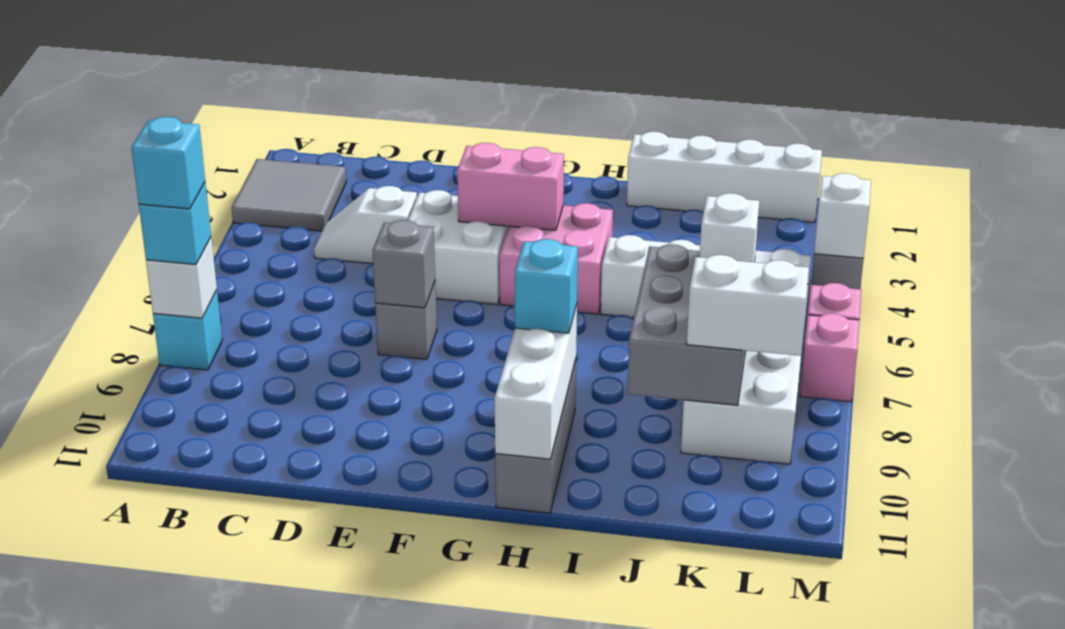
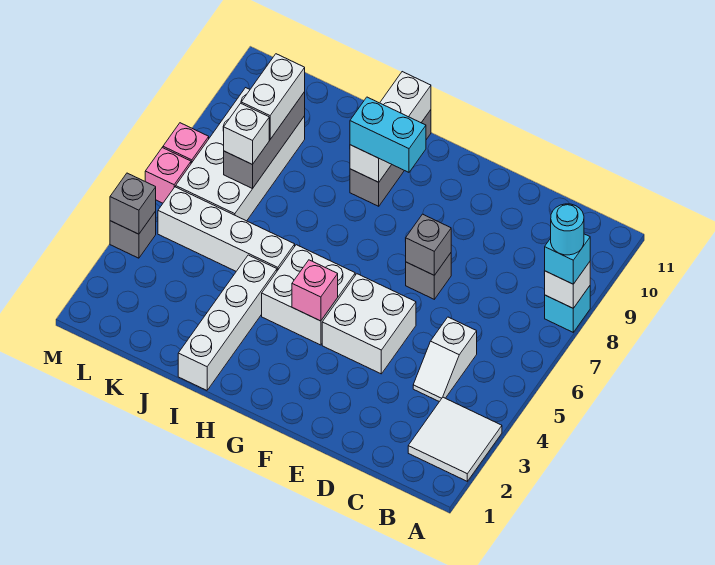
grey 2x2 tile [231,159,346,231] -> white 2x2 tile [408,397,502,481]
cyan 1x1 brick [131,117,205,209] -> cyan 1x1 round brick [551,204,584,255]
white 1x2 slope [314,186,417,264] -> white 1x2 slope turned to [413,317,477,402]
pink 1x2 brick [457,143,564,230] -> pink 1x1 brick [292,260,338,321]
pink 2x2 brick [499,203,613,314] -> white 2x2 brick [262,245,355,345]
cyan 1x1 brick [515,239,578,333] -> cyan 1x2 brick [350,97,426,172]
white 1x4 brick [627,132,822,222] -> white 1x4 brick turned to [178,255,277,390]
grey 2x3 brick [627,244,755,405] -> grey 1x3 brick [224,92,305,189]
white 1x2 brick [687,255,809,356] -> white 1x2 brick turned to [241,54,305,139]
white 1x1 brick [814,173,871,258] -> grey 1x1 brick [110,173,156,234]

